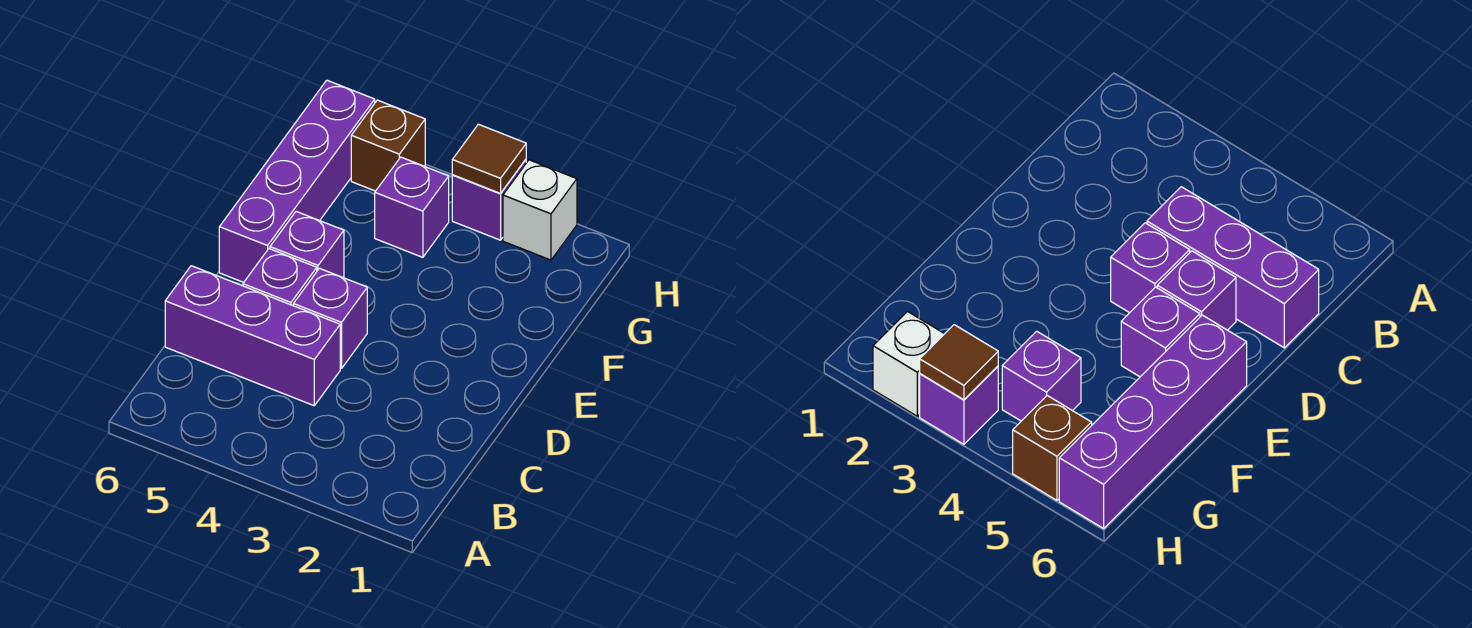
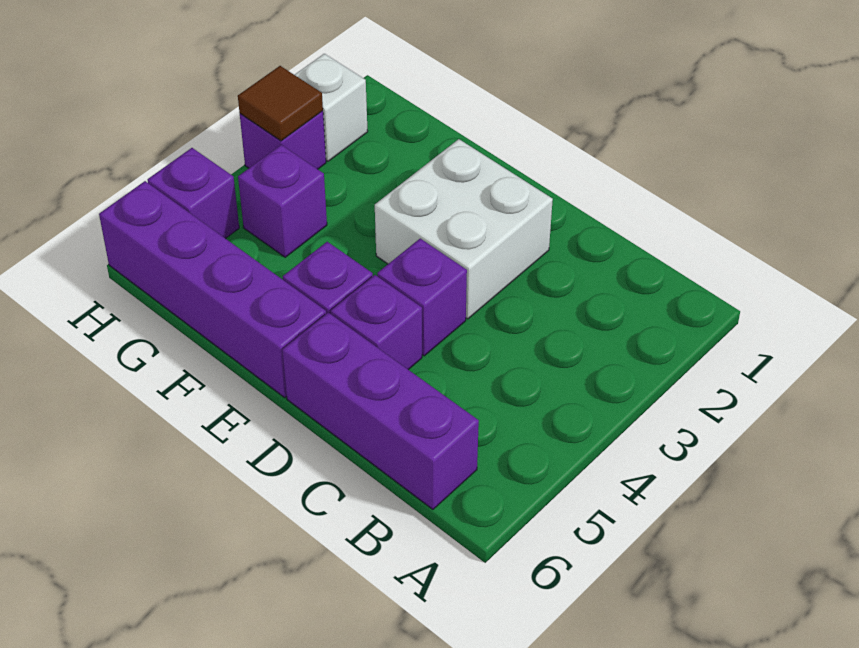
purple 1x3 brick [165,266,340,406] -> purple 1x3 brick turned to [282,312,479,509]
none -> white 2x2 brick [375,139,553,319]
brown 1x1 brick [351,100,425,191] -> purple 1x1 brick [148,148,239,239]

